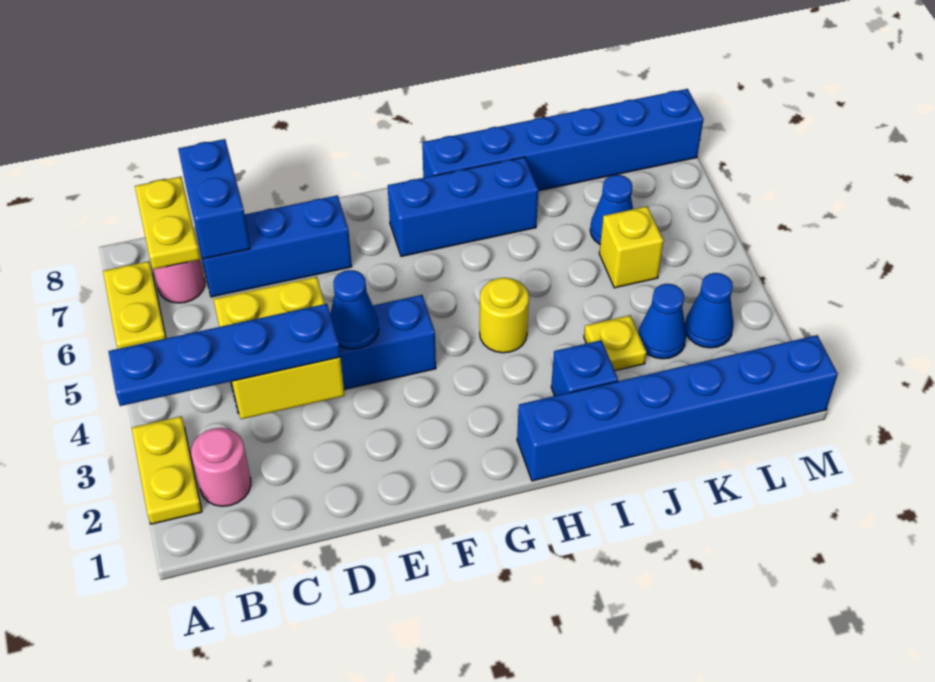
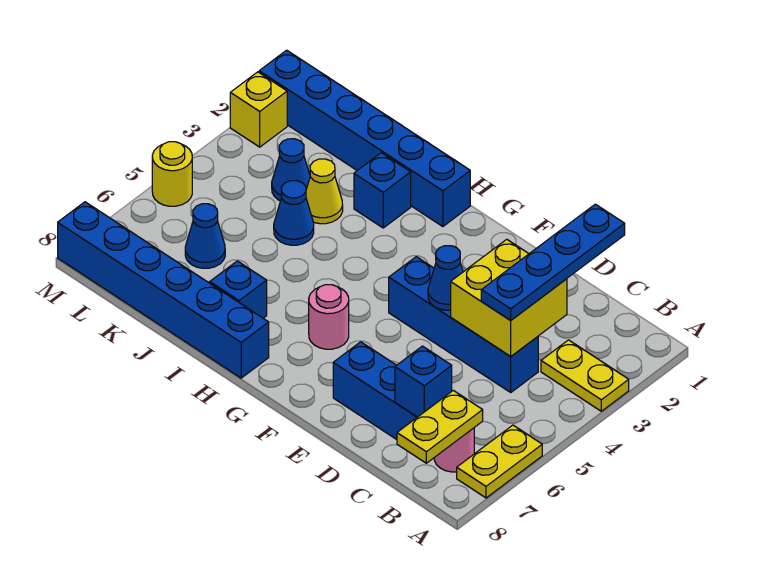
yellow 1x2 plate [132,417,202,524] -> yellow 1x2 plate turned to [541,340,629,411]
blue 1x4 plate [108,304,340,406] -> blue 1x4 plate turned to [481,204,625,320]
pink 1x1 round brick [191,428,251,506] -> pink 1x1 round brick moved to [309,285,349,349]
blue 1x2 brick [178,139,250,259] -> blue 1x1 brick [395,346,452,417]
blue 1x3 brick [388,157,538,256] -> blue 1x1 brick [210,261,267,318]
yellow 1x1 round brick [480,278,529,353] -> yellow 1x1 round brick moved to [152,142,192,206]
yellow 1x1 plate [584,315,647,371] -> yellow 1x1 cone [306,159,343,224]
yellow 1x1 brick [599,206,664,288] -> yellow 1x1 brick moved to [230,72,287,147]
blue 1x1 cone [685,273,734,348] -> blue 1x1 cone moved to [274,181,314,245]

